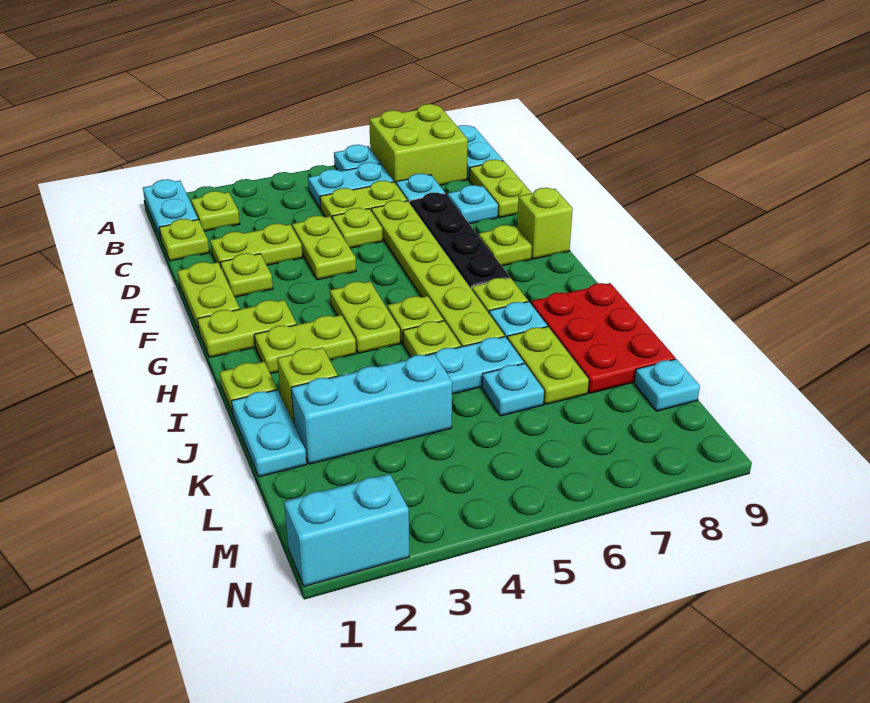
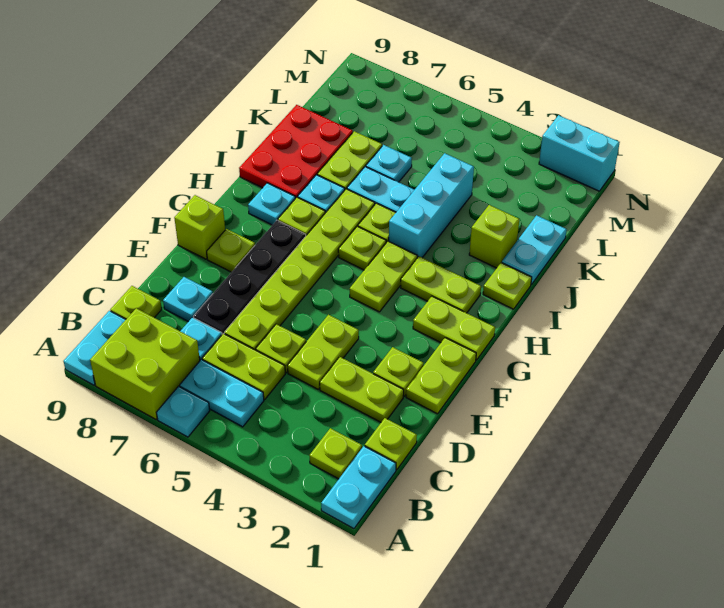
lime 1x2 plate [469,160,531,217] -> lime 1x1 plate [111,286,162,319]
cyan 1x3 brick [291,354,452,464] -> cyan 1x3 brick turned to [389,153,474,258]
cyan 1x1 plate [634,359,700,411] -> cyan 1x1 plate moved to [248,183,295,225]

